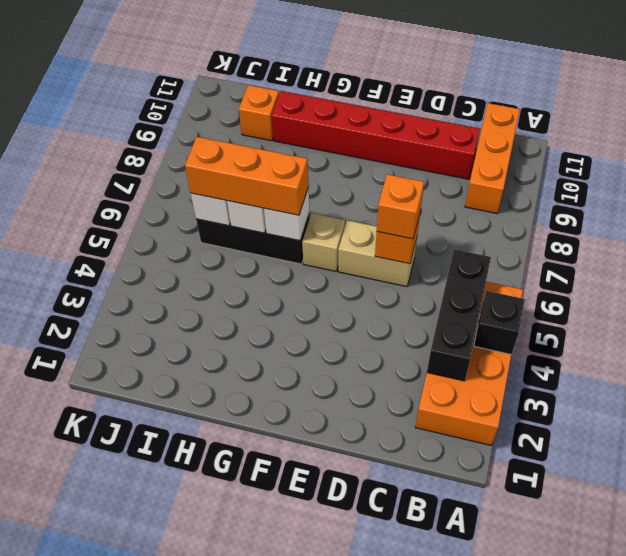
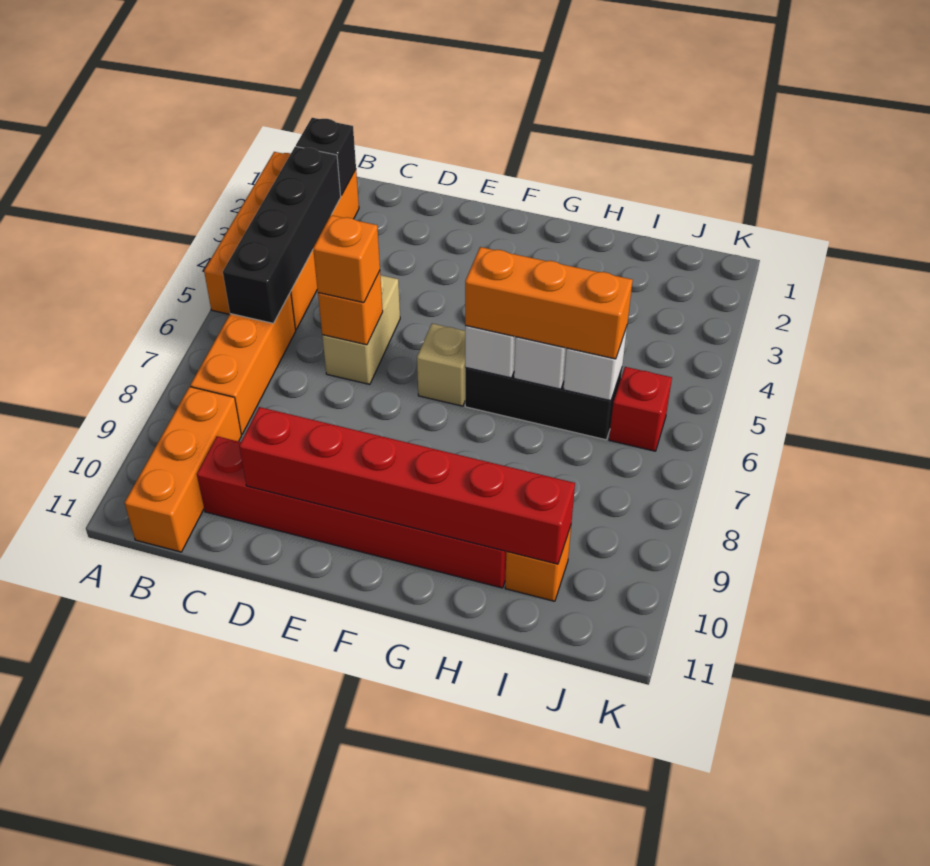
black 1x1 brick [474,291,525,355] -> black 1x1 brick moved to [296,118,356,195]
black 1x3 brick [427,249,491,381] -> black 1x4 brick [223,146,341,323]
none -> orange 1x3 brick [190,292,296,434]
tan 1x2 brick [338,220,417,287] -> tan 1x2 brick turned to [322,275,400,384]
none -> red 1x6 brick [239,407,575,564]
none -> red 1x1 brick [609,367,672,451]

